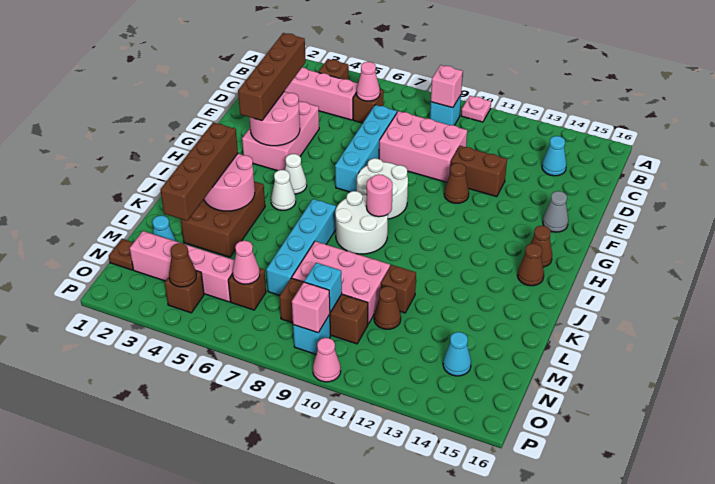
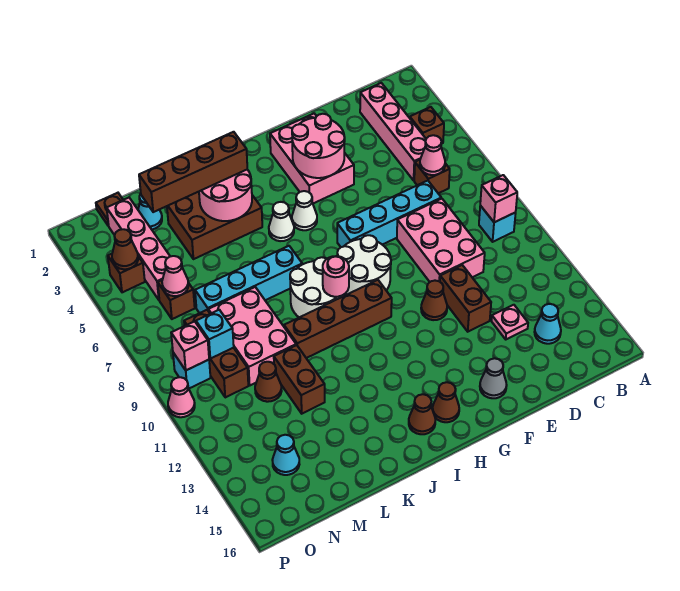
pink 1x1 plate [461,96,491,122] -> pink 1x1 plate moved to [492,305,528,339]
brown 1x4 brick [238,33,306,121] -> brown 1x4 brick moved to [284,280,392,358]
pink 2x3 brick [242,101,319,171] -> pink 2x3 brick turned to [270,114,354,203]
brown 1x1 brick [381,265,416,313] -> brown 1x2 brick [274,345,325,414]

